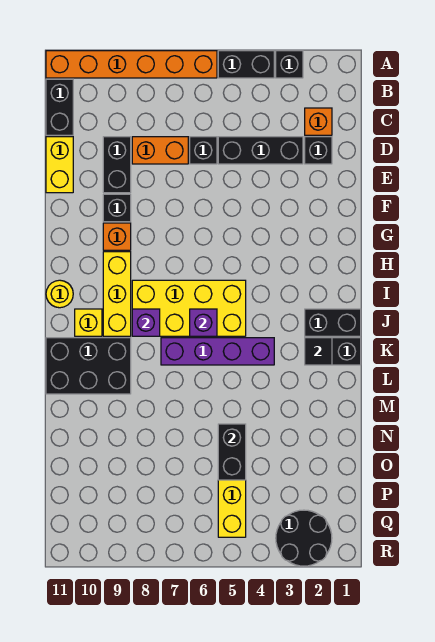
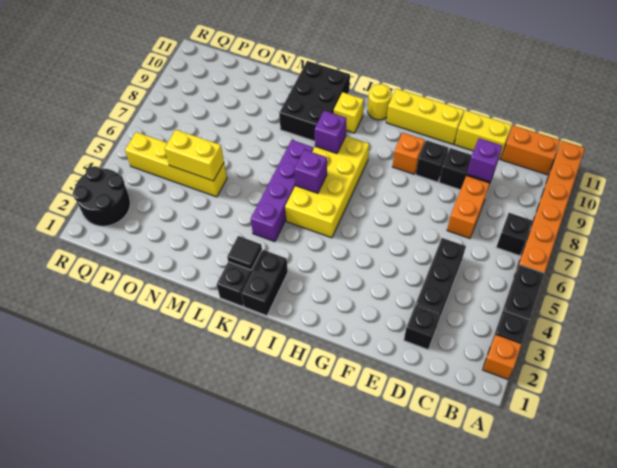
black 1x2 brick [46,79,73,135] -> orange 1x2 brick [501,125,560,175]
orange 1x1 brick [305,108,332,135] -> orange 1x1 brick moved to [483,335,522,379]
black 1x1 brick [190,137,217,164] -> black 1x1 brick moved to [496,213,533,256]
none -> purple 1x1 brick [467,138,502,182]
yellow 1x3 brick [103,252,131,336] -> yellow 1x3 brick moved to [386,89,464,144]
black 1x2 brick [218,424,246,480] -> yellow 1x2 brick [165,130,224,181]

